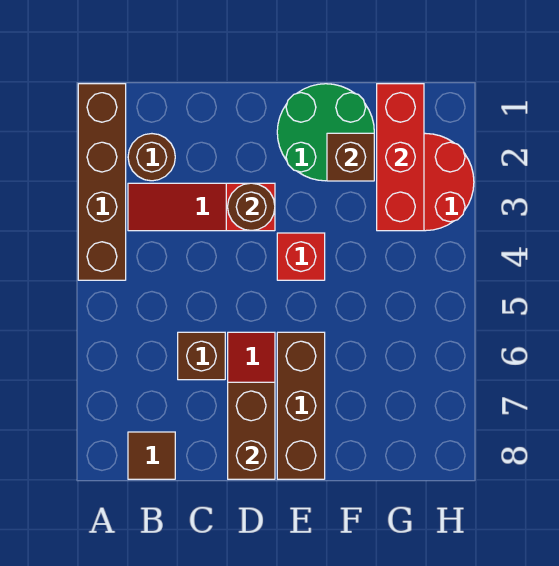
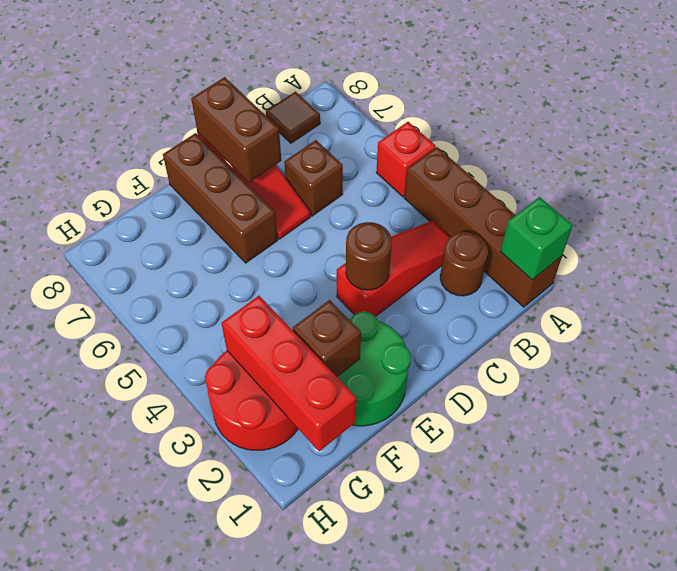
none -> green 1x1 brick [501,197,573,280]
red 1x1 brick [277,233,325,280] -> red 1x1 brick moved to [376,122,436,197]

